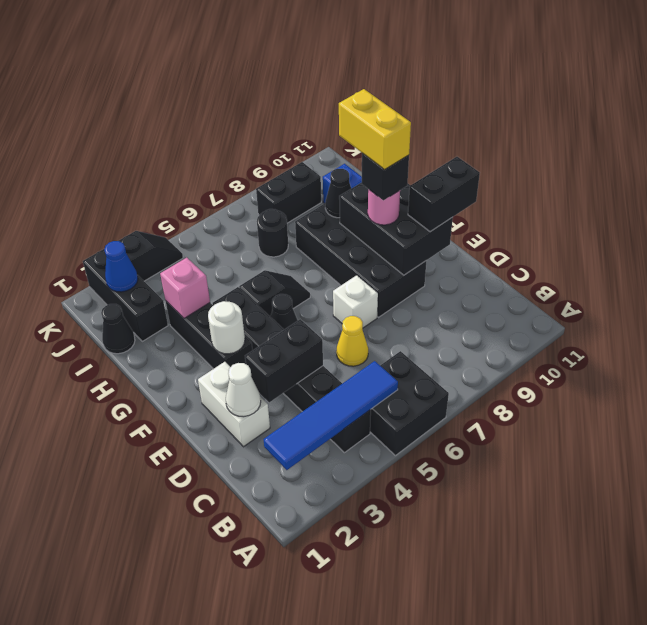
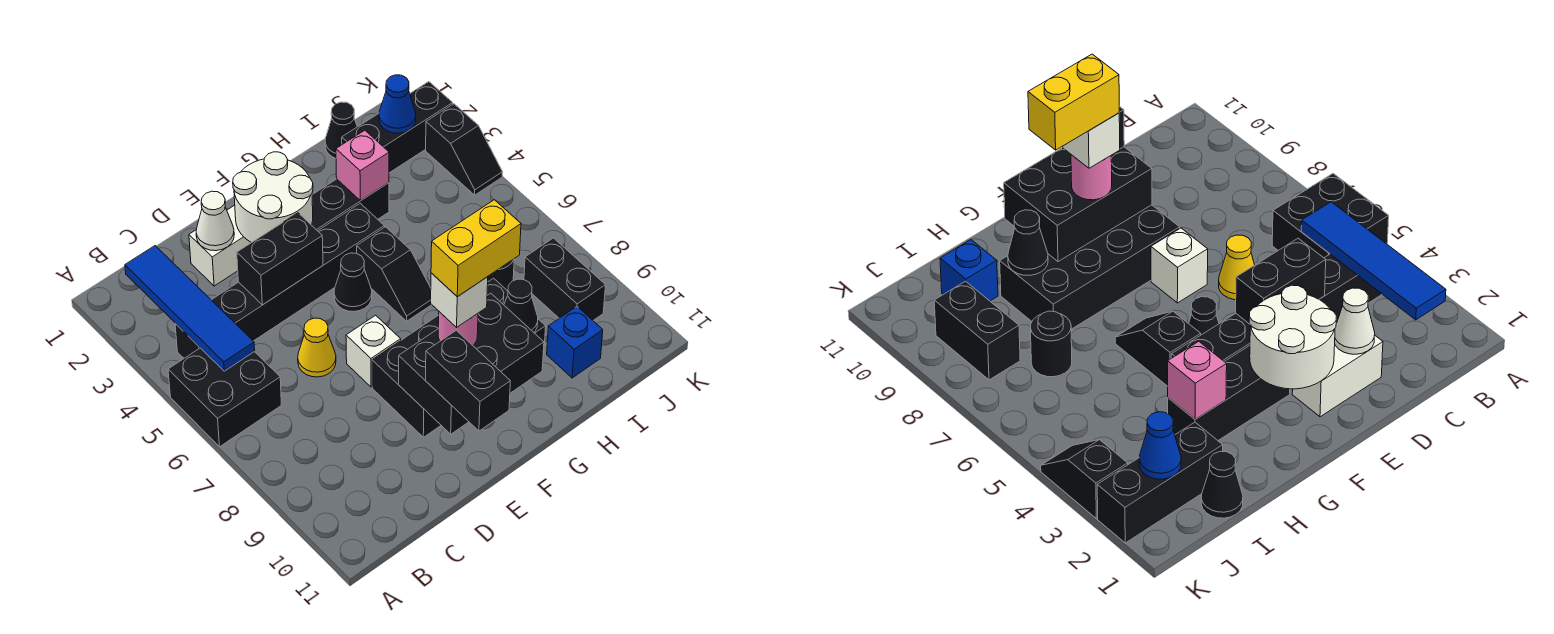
black 1x2 brick [245,319,323,402] -> black 1x2 brick turned to [237,213,323,305]
white 1x1 round brick [208,301,245,354] -> white 2x2 round brick [233,152,313,243]
black 1x1 brick [362,153,409,200] -> white 1x1 brick [431,273,488,327]

